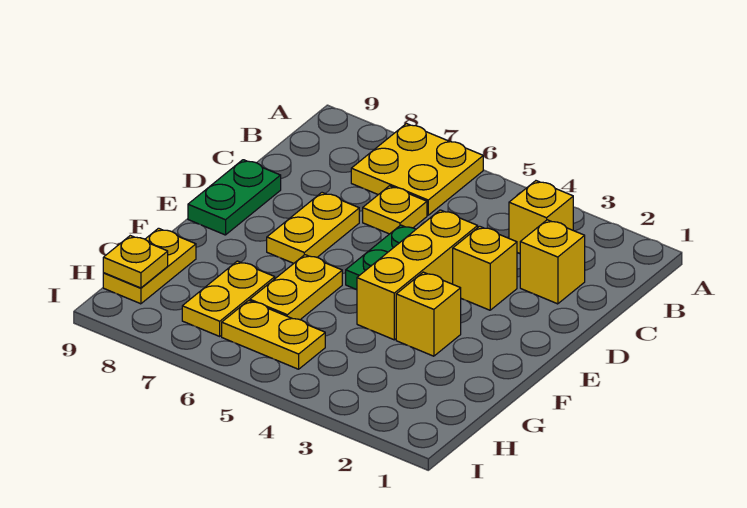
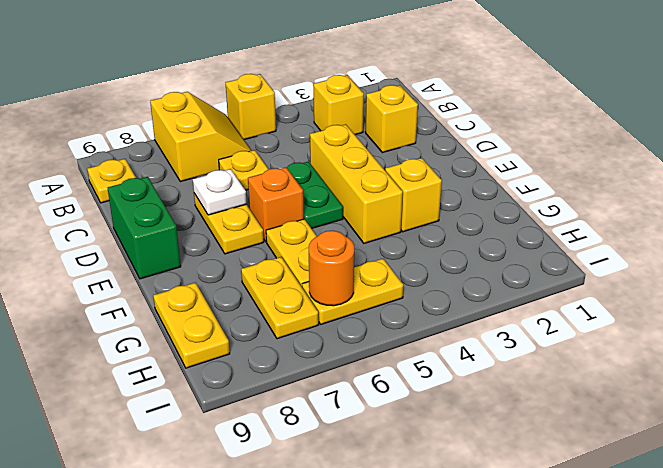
yellow 2x2 plate [351,124,483,215] -> yellow 2x2 slope [150,92,252,182]
yellow 1x1 brick [453,226,517,310] -> yellow 1x1 brick moved to [226,74,276,140]
none -> white 1x1 plate [193,169,247,215]
green 1x2 plate [188,160,281,235] -> green 1x2 brick [108,177,181,279]
none -> orange 1x1 brick [248,167,304,242]
none -> orange 1x1 round brick [309,230,354,306]
yellow 1x1 plate [103,236,168,288] -> yellow 1x1 plate moved to [87,159,136,203]

